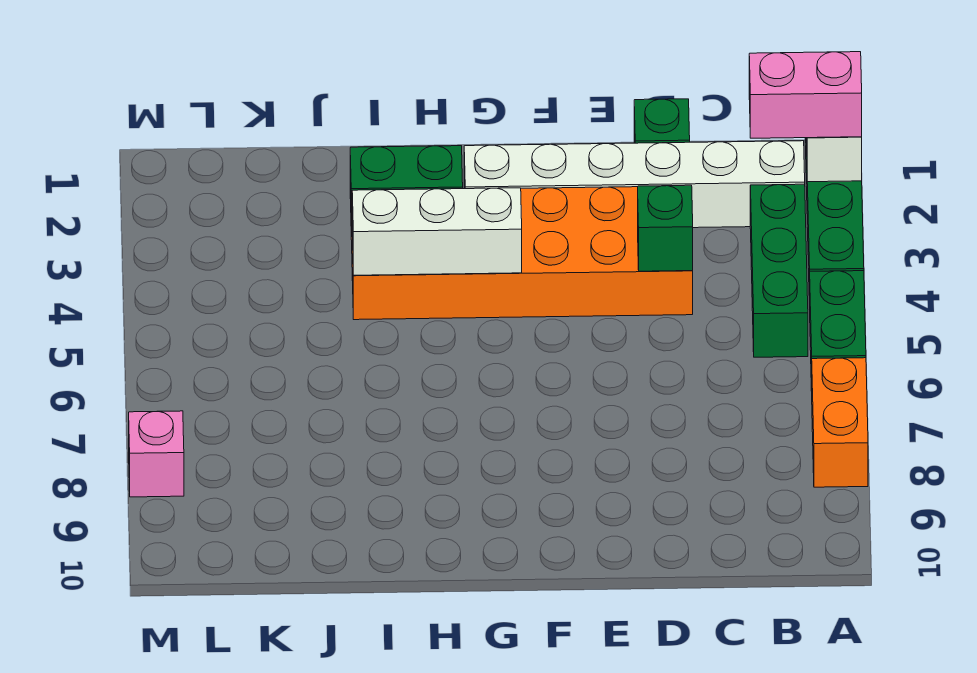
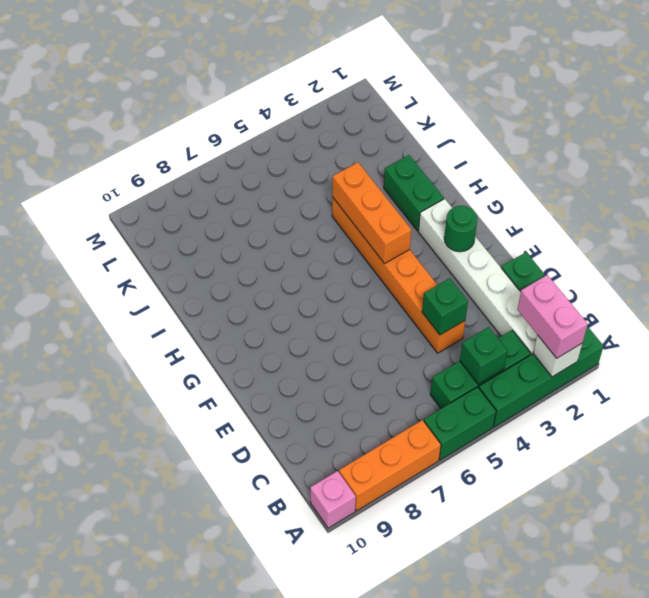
orange 1x2 brick [812,358,868,487] -> orange 1x3 brick [339,420,441,511]
none -> green 1x1 brick [460,327,507,384]
orange 2x6 brick [351,187,693,320] -> orange 1x6 brick [332,197,465,353]
none -> green 1x1 round brick [444,206,477,252]
white 1x3 brick [352,188,522,275] -> orange 1x3 brick [333,162,411,264]
pink 1x1 brick [129,411,184,497] -> pink 1x1 brick moved to [310,471,356,528]

